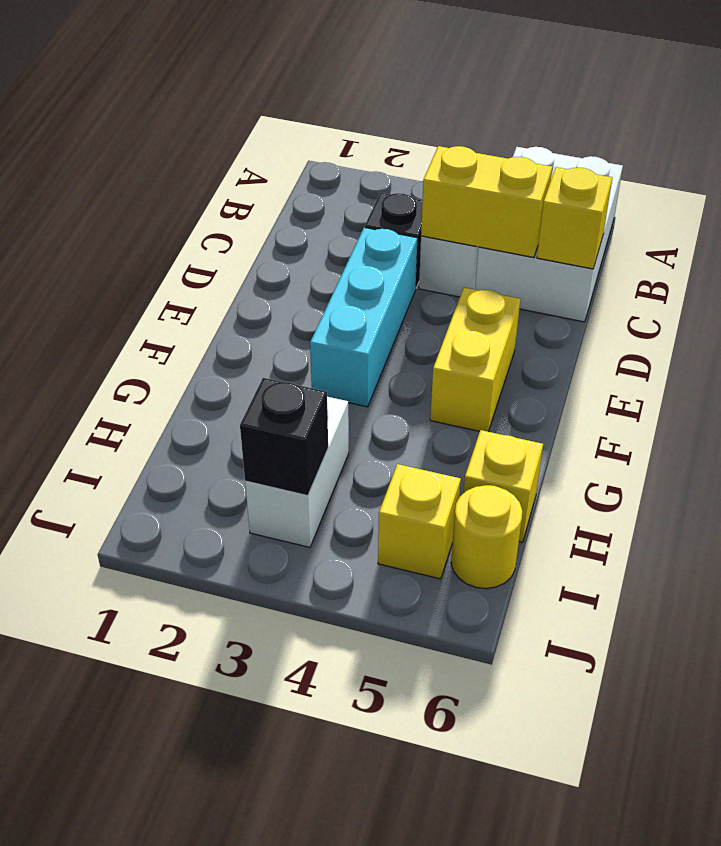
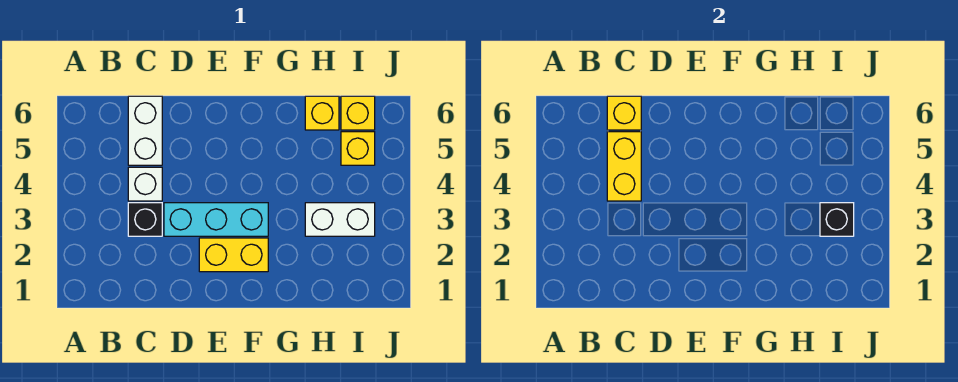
white 2x3 brick [475,147,623,322] -> white 1x2 brick [128,96,162,165]
yellow 1x2 brick [430,288,520,432] -> yellow 1x2 brick moved to [199,238,268,272]
yellow 1x1 round brick [451,485,522,589] -> yellow 1x1 brick [341,96,375,130]

